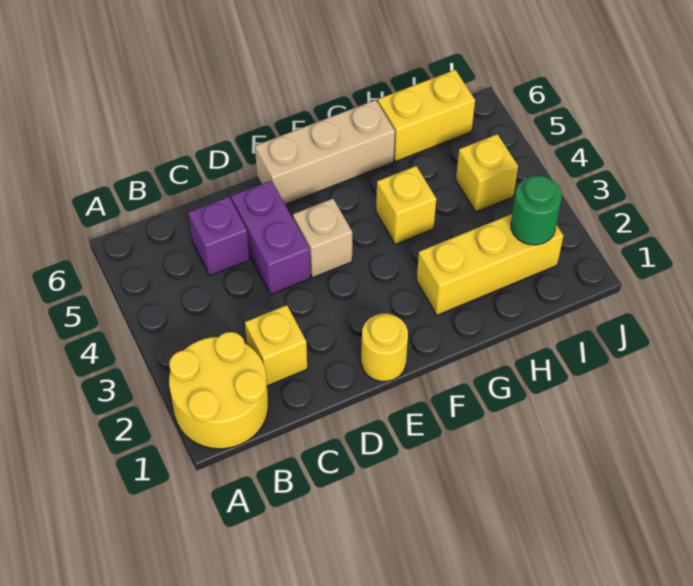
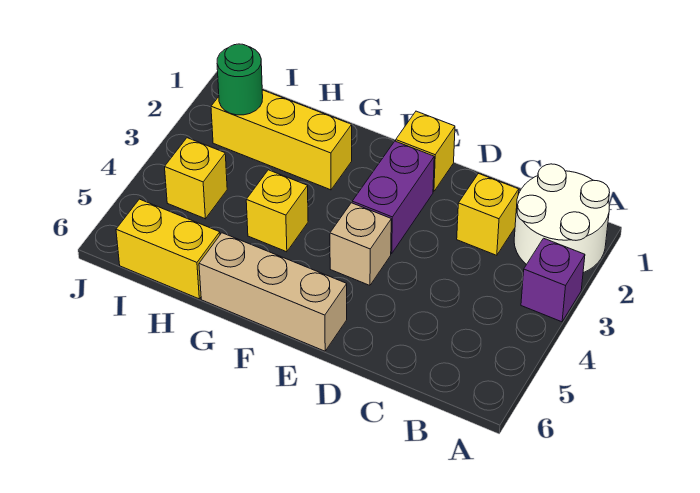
yellow 2x2 round brick [169,332,268,449] -> white 2x2 round brick [514,164,610,273]
purple 1x1 brick [188,197,250,276] -> purple 1x1 brick moved to [521,238,585,322]
purple 1x2 brick [231,180,310,295] -> purple 1x2 brick moved to [352,141,434,254]
yellow 1x1 round brick [361,314,408,381] -> yellow 1x1 brick [396,111,455,192]

